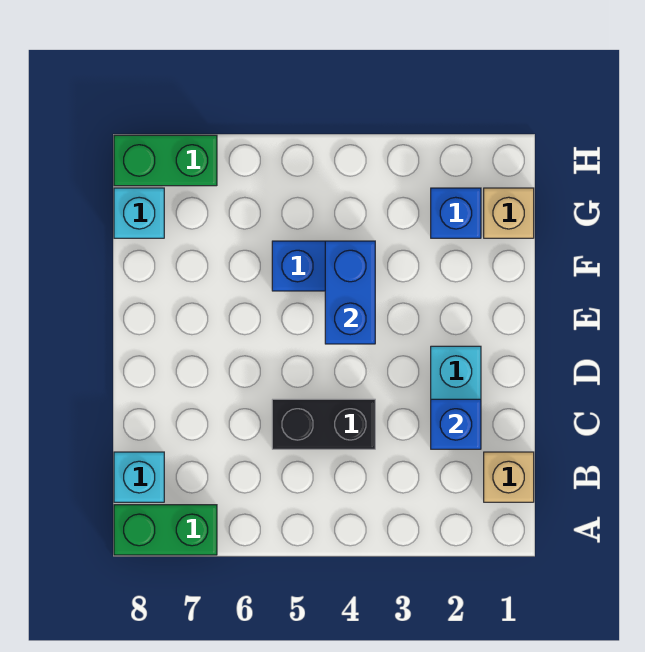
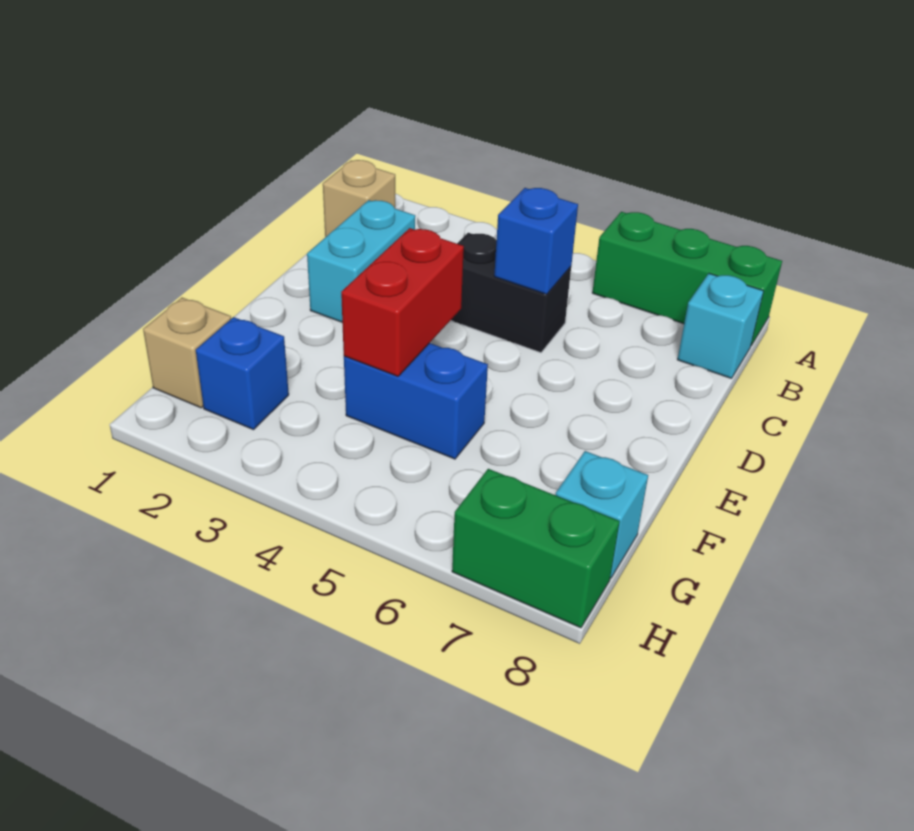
green 1x2 brick [114,505,217,555] -> green 1x3 brick [592,212,782,345]
blue 1x1 brick [431,399,481,449] -> blue 1x1 brick moved to [494,188,578,294]
blue 1x2 brick [325,241,375,344] -> red 1x2 brick [341,228,464,376]

